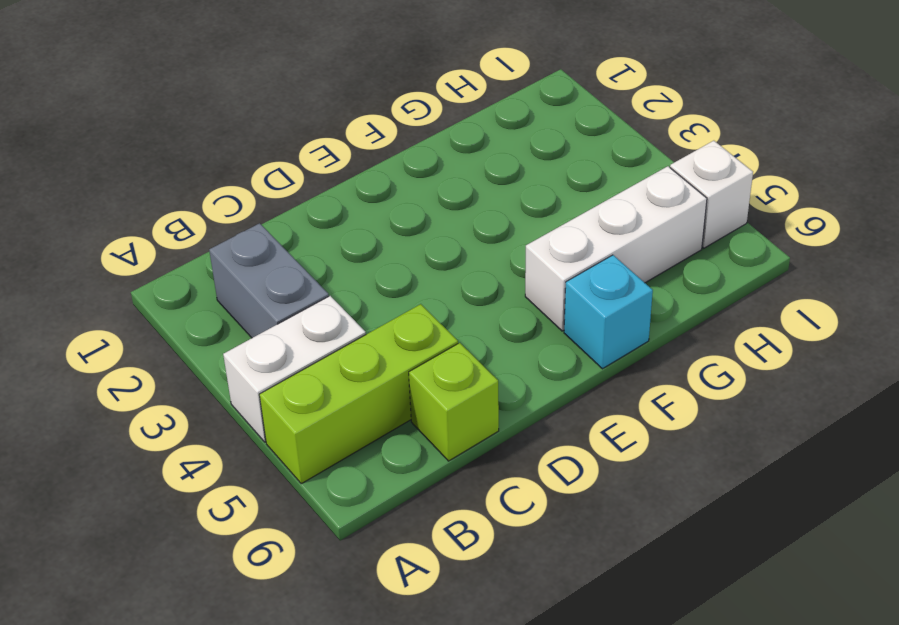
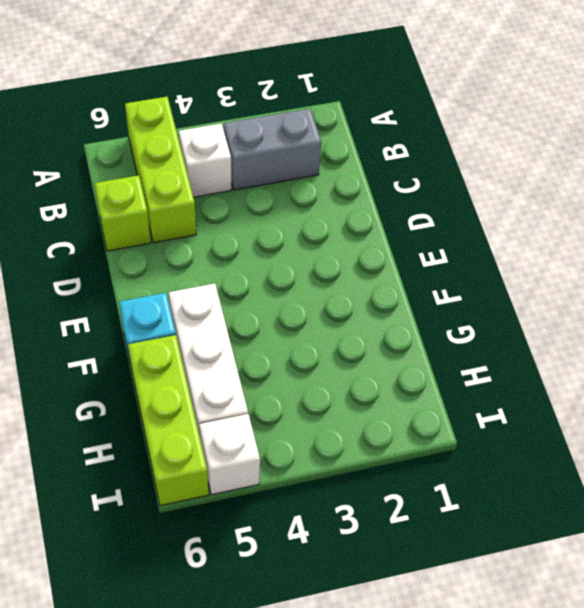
white 1x2 brick [223,296,366,442] -> white 1x1 brick [179,124,231,197]
none -> lime 1x3 brick [128,335,209,506]

